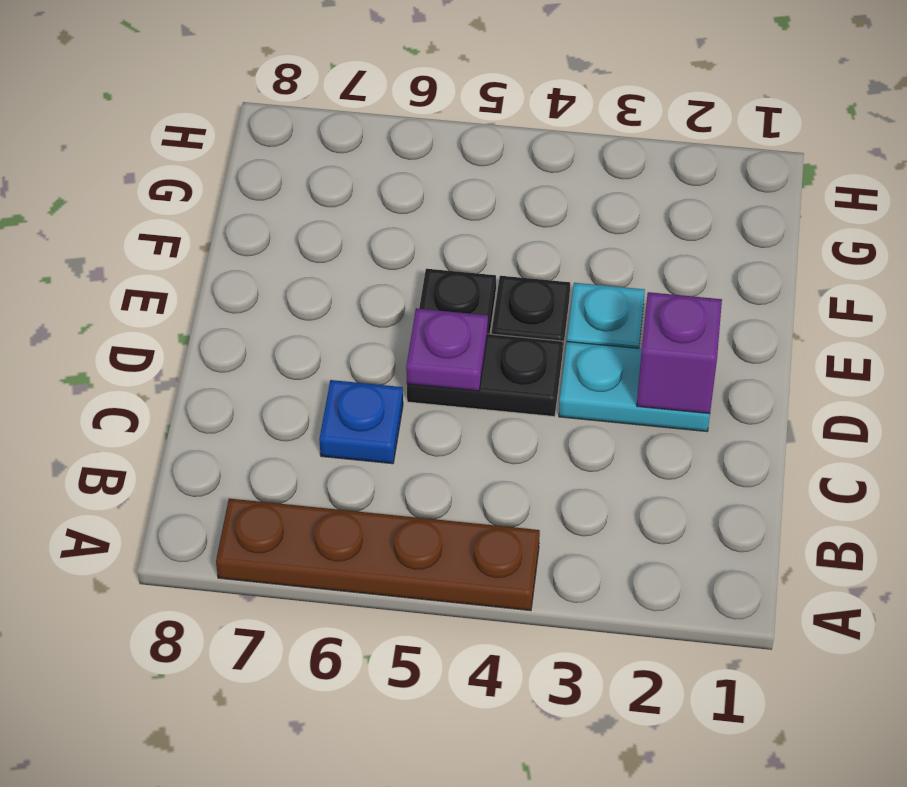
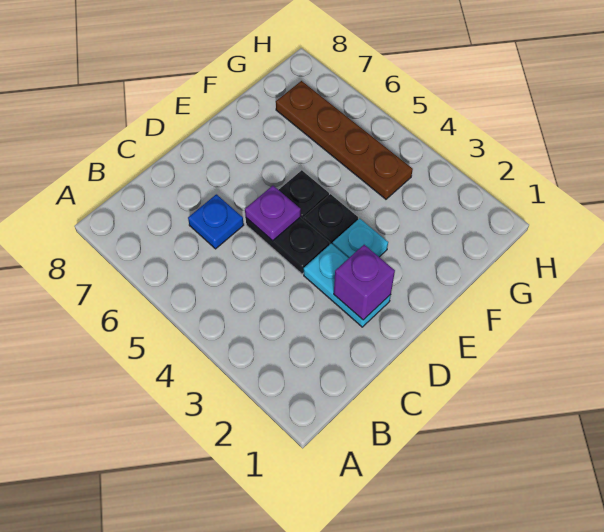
brown 1x4 plate [216,499,540,611] -> brown 1x4 plate moved to [276,81,413,199]

